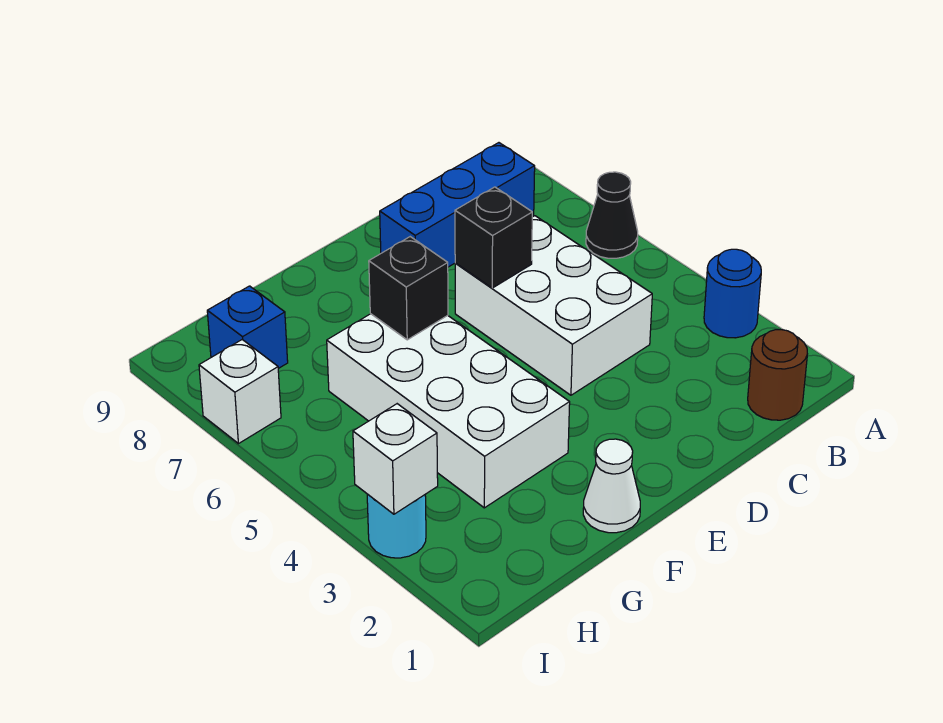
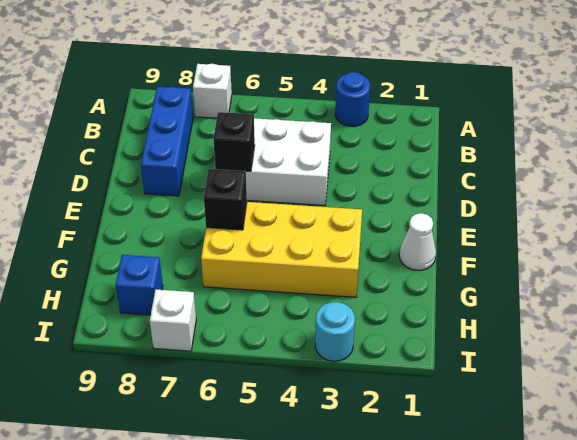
black 1x1 cone [586,172,638,258] -> none
brown 1x1 round brick [748,330,807,420] -> none
white 2x4 brick [327,314,570,508] -> yellow 2x4 brick [201,202,362,297]
white 1x1 brick [353,404,438,514] -> white 1x1 brick moved to [193,64,232,118]

